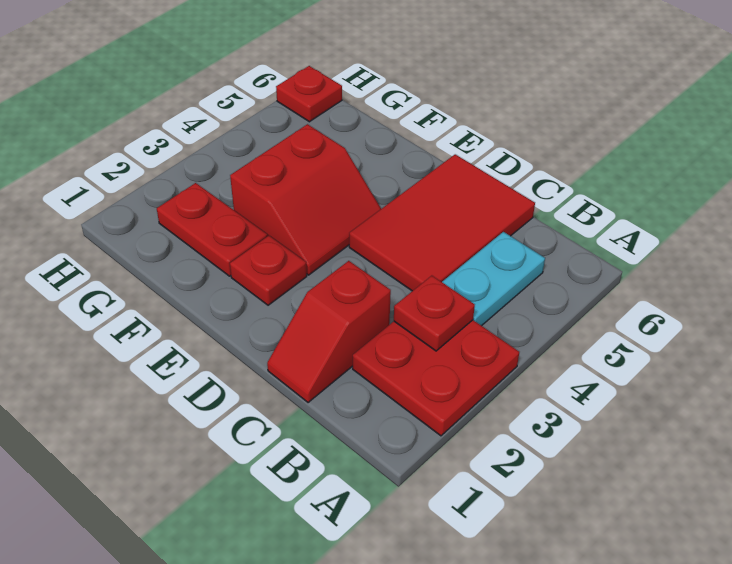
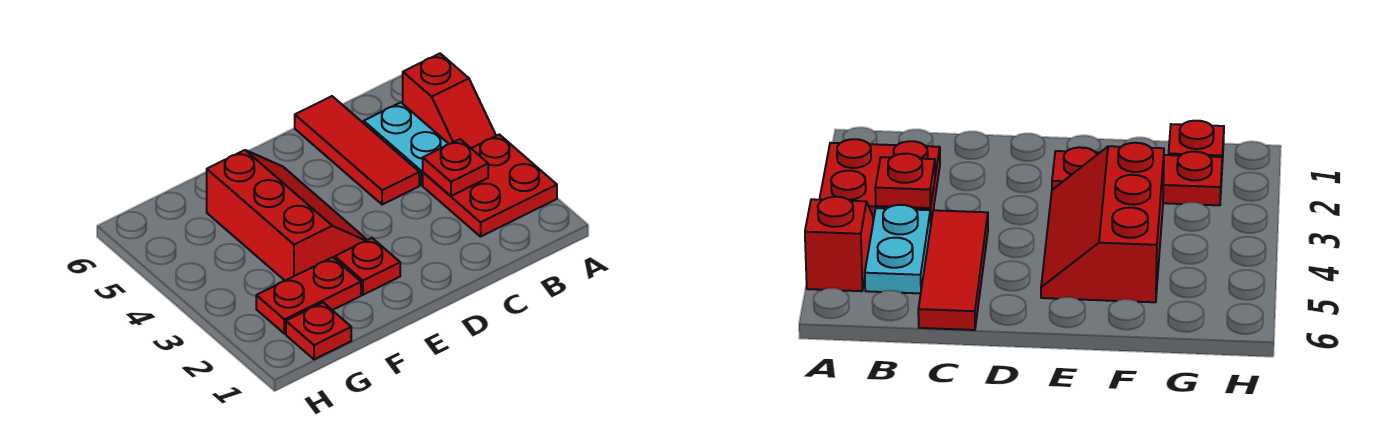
red 1x2 slope [267,261,391,403] -> red 1x2 slope moved to [403,54,496,148]
red 2x3 tile [349,154,535,291] -> red 1x3 tile [295,96,419,205]
red 2x2 slope [230,124,381,275] -> red 2x3 slope [207,150,367,281]
red 1x1 plate [276,66,342,122] -> red 1x1 plate moved to [286,303,351,359]

